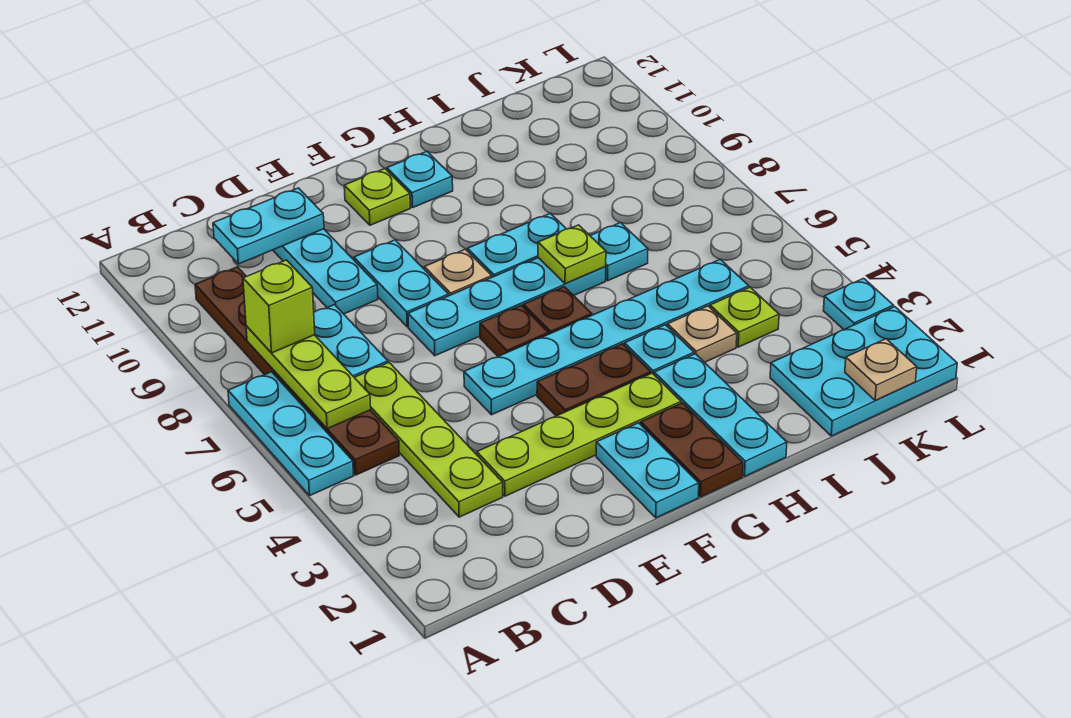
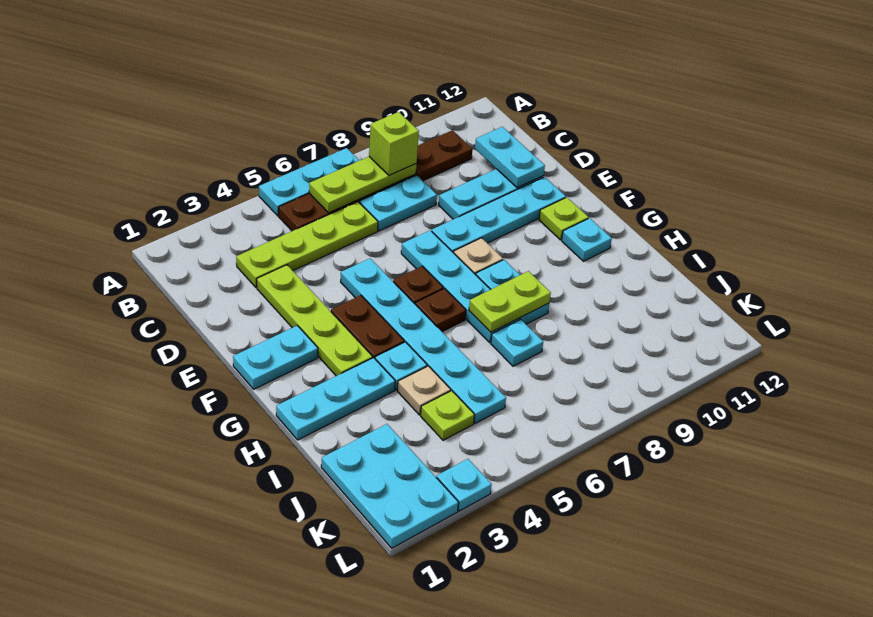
cyan 1x2 plate [354,240,448,327] -> cyan 1x4 plate [432,177,566,253]
brown 1x2 plate [641,403,743,497] -> none
lime 1x1 plate [538,225,606,284] -> lime 1x2 plate [469,271,551,332]
tan 1x1 plate [845,339,917,400] -> none

